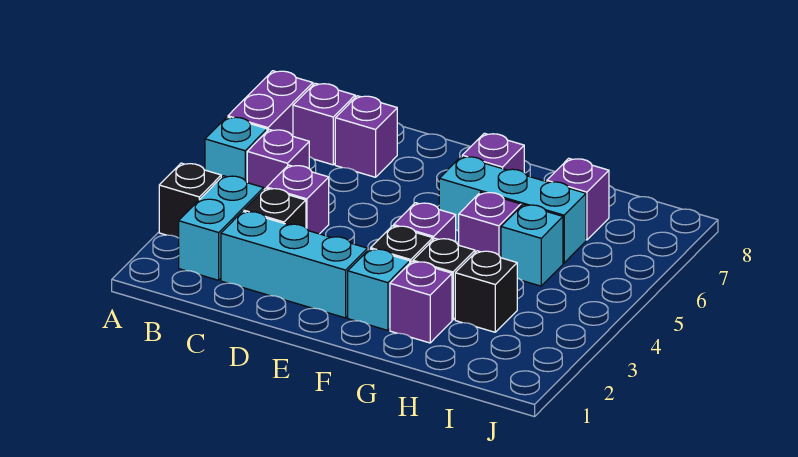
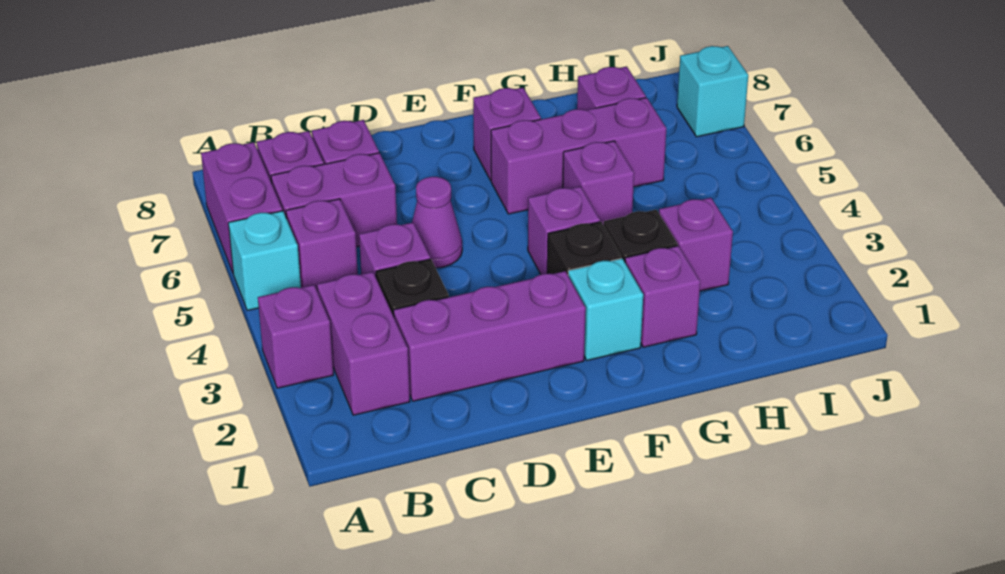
black 1x1 brick [159,163,221,238] -> purple 1x1 brick [258,285,333,388]
cyan 1x2 brick [179,176,264,280] -> purple 1x2 brick [317,272,410,415]
none -> purple 1x2 brick [271,153,397,247]
cyan 1x3 brick [221,211,368,318] -> purple 1x3 brick [394,271,586,401]
none -> purple 1x1 cone [412,177,462,268]
cyan 1x3 brick [439,156,586,263] -> purple 1x3 brick [491,97,667,214]
black 1x1 brick [455,251,517,332] -> purple 1x1 brick [659,198,733,291]
cyan 1x1 brick [501,205,563,286] -> cyan 1x1 brick moved to [677,46,748,137]

